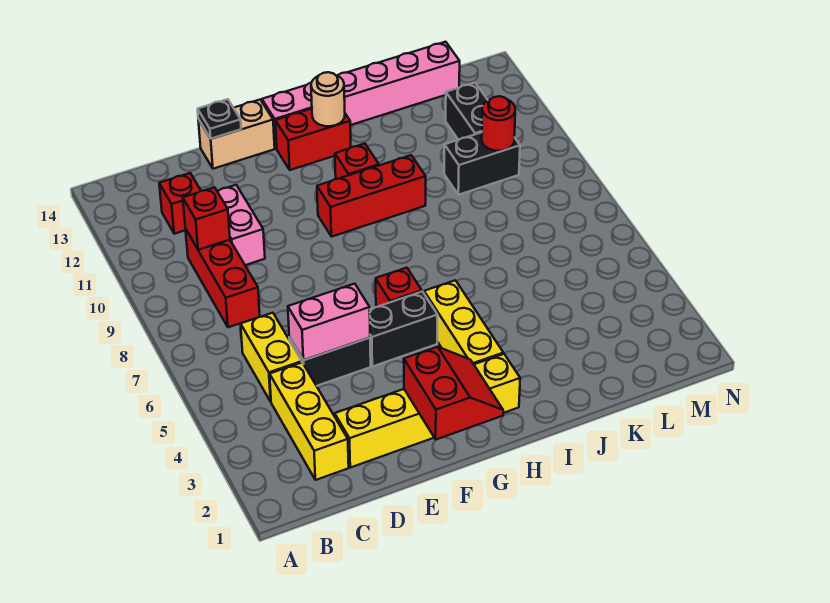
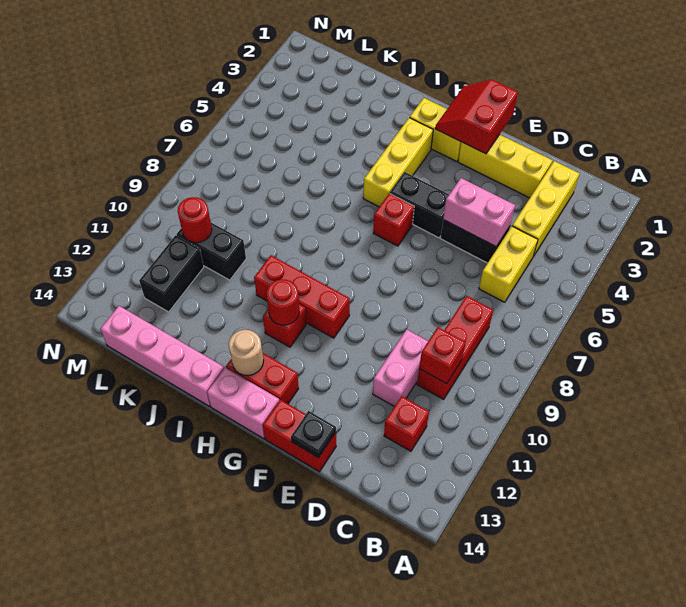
tan 1x2 brick [198,100,275,169] -> red 1x2 brick [263,400,336,472]
none -> red 1x1 round brick [267,279,299,325]

